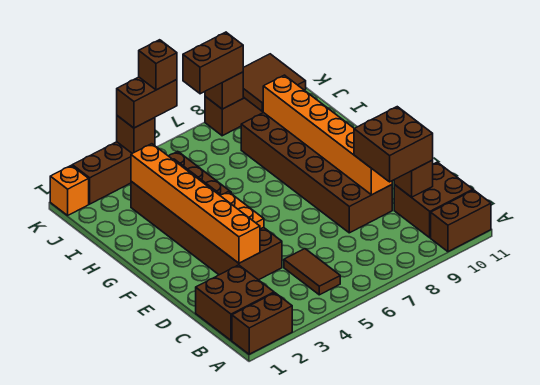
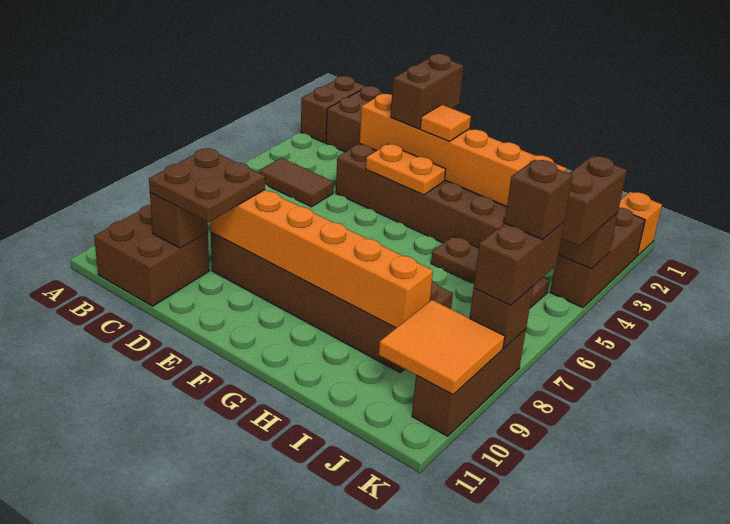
brown 1x2 brick [431,190,491,252] -> brown 1x2 brick moved to [391,54,463,129]
brown 2x2 brick [354,107,433,182] -> brown 2x2 plate [149,148,265,222]
none -> orange 1x1 tile [420,105,471,141]
brown 2x2 tile [243,54,306,112] -> orange 2x2 tile [379,300,505,395]
brown 1x1 brick [139,40,177,90] -> brown 1x1 brick moved to [505,160,573,240]

